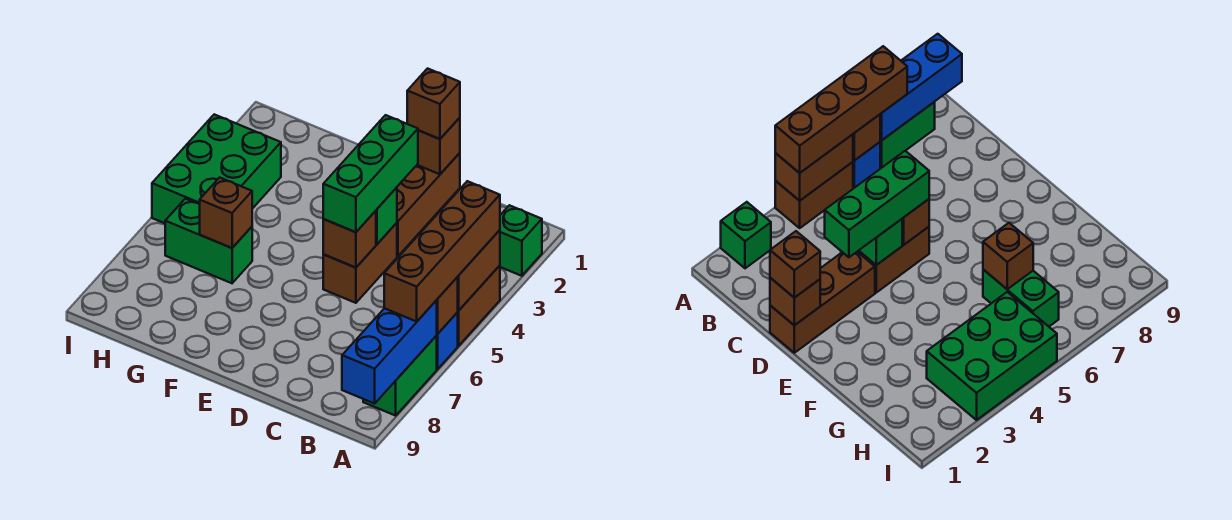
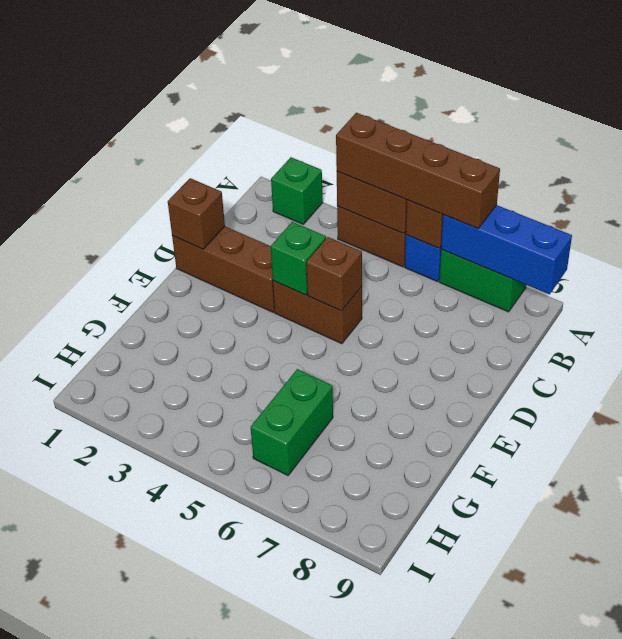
brown 1x1 brick [407,69,460,139] -> none
green 1x3 brick [323,115,418,232] -> none
brown 1x1 brick [200,177,252,248] -> none
green 2x3 brick [152,114,281,223] -> none

